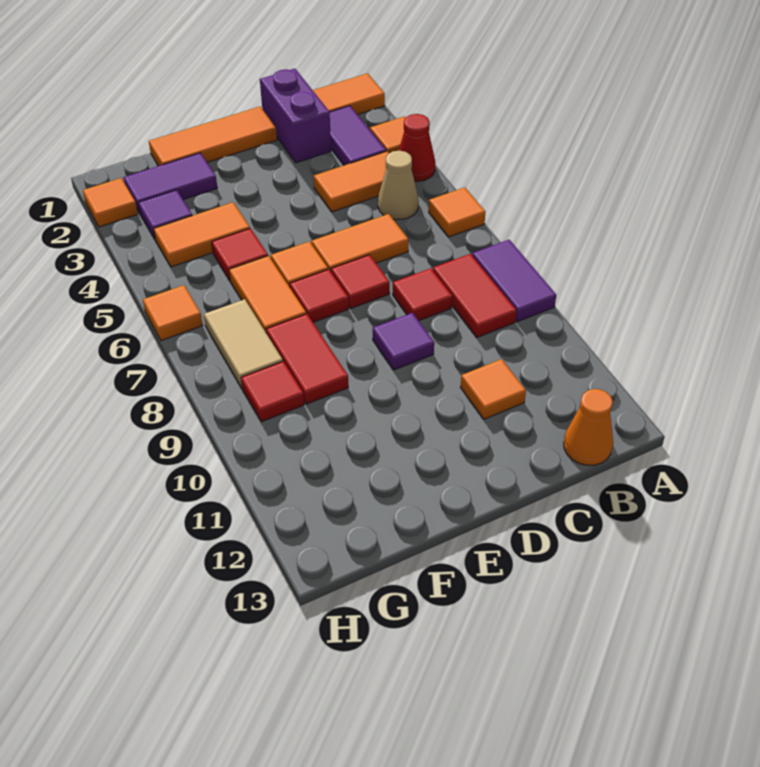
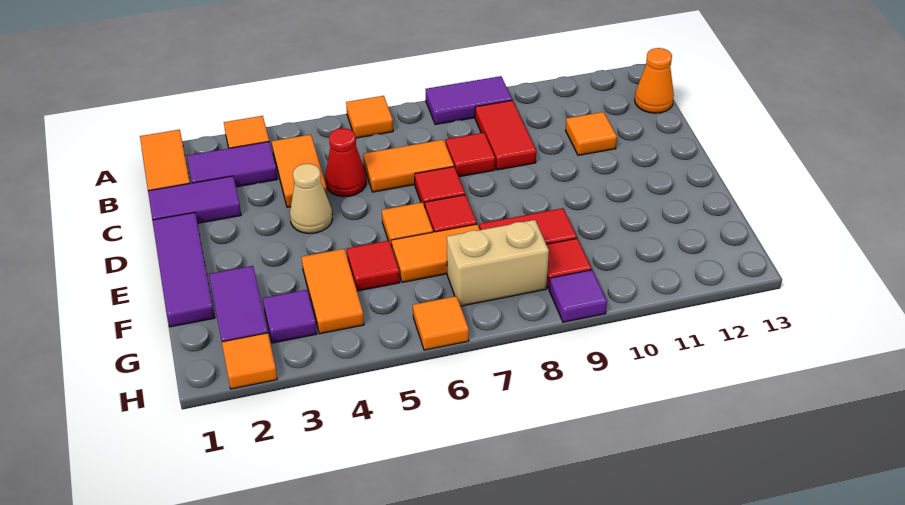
red 1x1 cone [399,114,435,181] -> red 1x1 cone moved to [325,128,366,197]
tan 1x1 cone [378,151,419,219] -> tan 1x1 cone moved to [290,164,332,234]
red 1x2 tile [433,254,517,337] -> red 1x2 tile turned to [475,100,536,170]
purple 1x2 brick [260,69,331,163] -> purple 1x2 tile [148,176,241,223]
orange 1x2 tile [312,214,409,271] -> orange 1x2 tile turned to [363,140,454,192]
orange 1x3 tile [149,107,277,166] -> purple 1x3 tile [152,212,215,327]
purple 1x1 tile [373,313,434,370] -> purple 1x1 tile moved to [549,270,607,322]
tan 1x2 tile [204,299,283,388] -> tan 1x2 brick [447,220,549,306]

